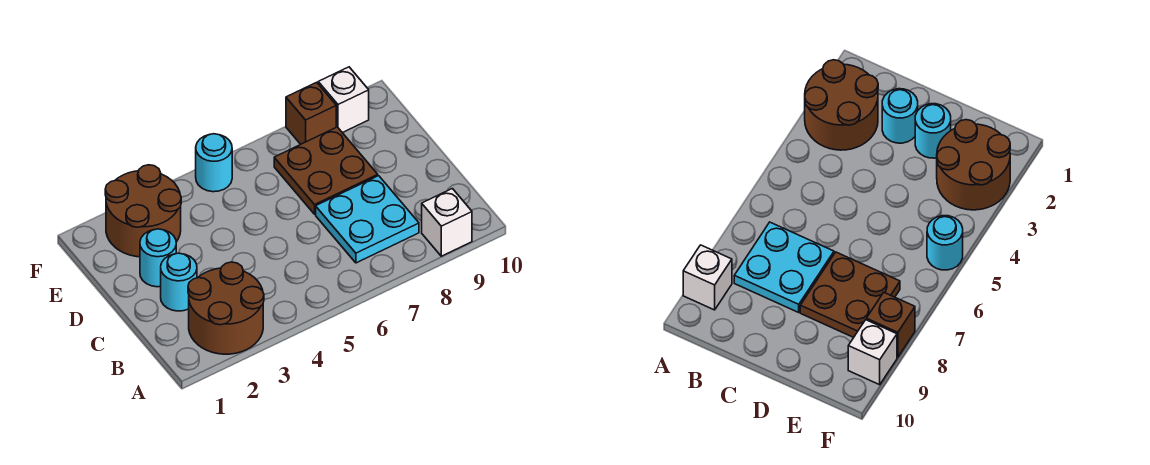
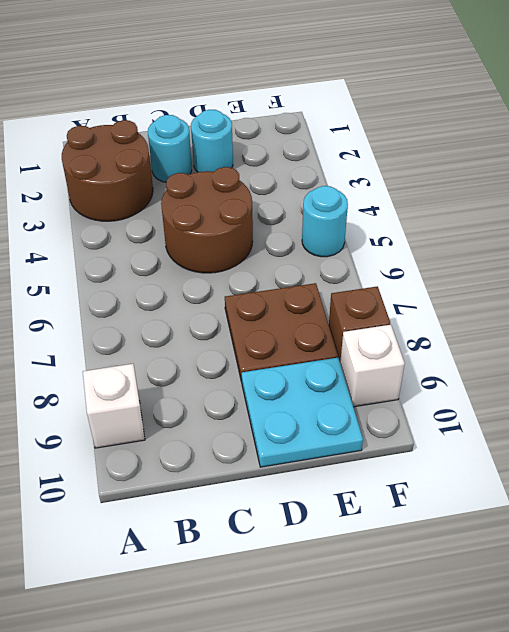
cyan 2x2 plate [316,176,419,263] -> cyan 2x2 plate moved to [242,358,363,467]
brown 2x2 round brick [105,165,181,257] -> brown 2x2 round brick moved to [161,167,253,273]

